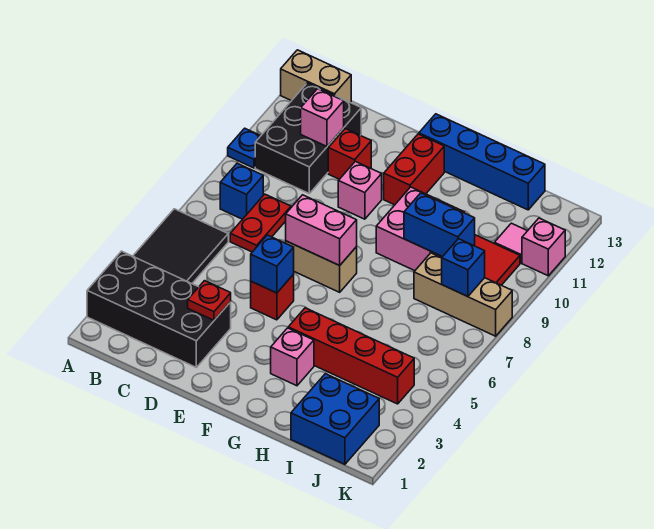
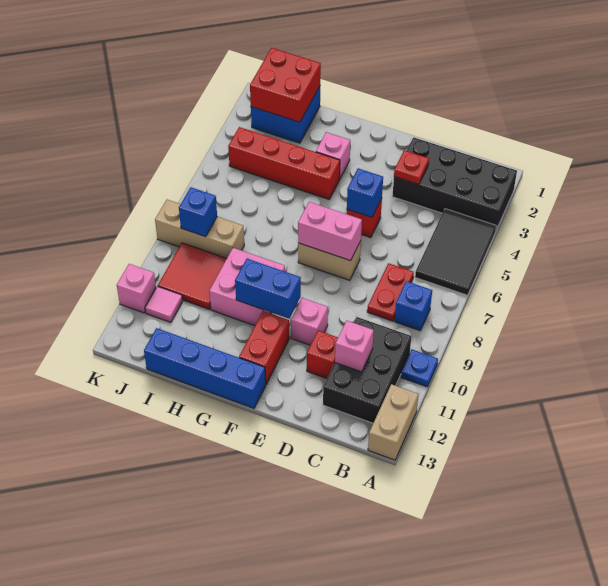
tan 1x2 brick [281,50,351,102] -> tan 1x2 brick turned to [368,384,418,460]
blue 1x2 brick [404,193,475,257] -> blue 1x2 brick moved to [235,259,301,318]
none -> red 2x2 brick [250,48,321,122]

